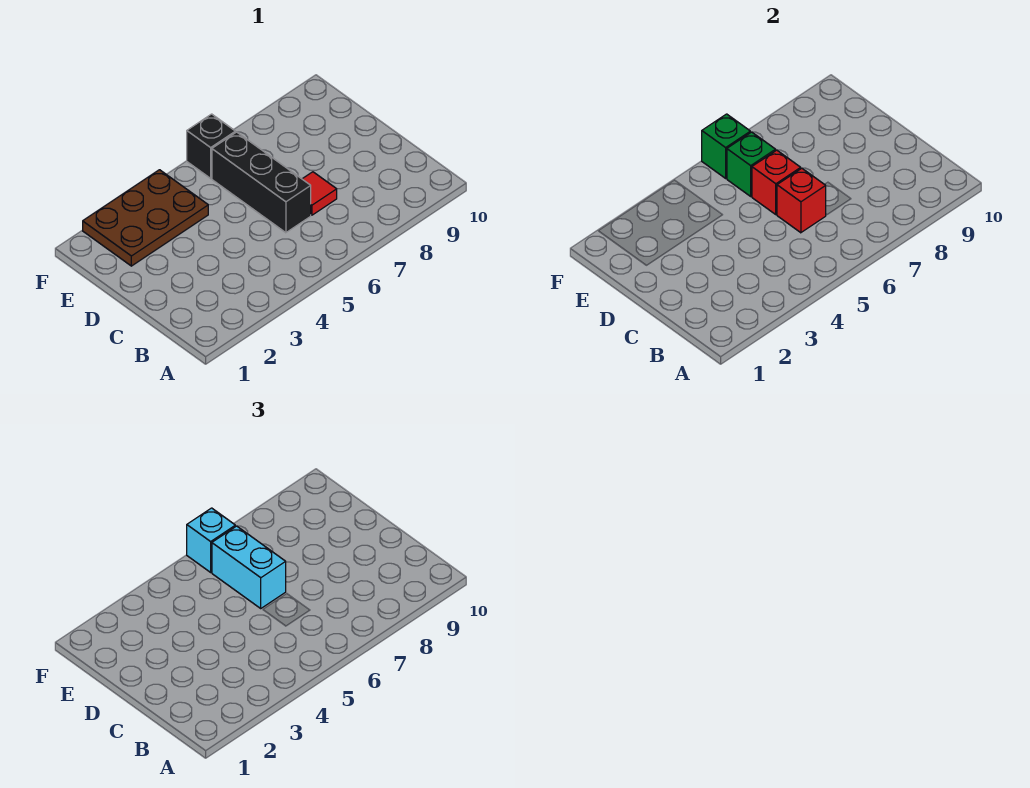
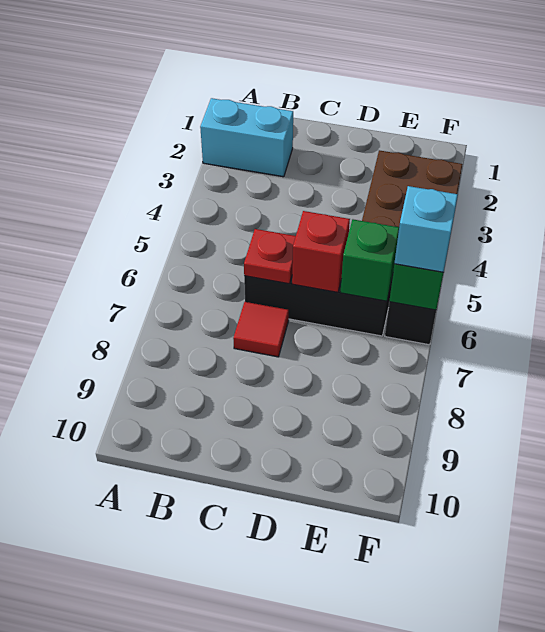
red 1x1 brick [777,168,826,233] -> red 1x1 plate [244,229,296,284]
cyan 1x2 brick [212,526,286,608] -> cyan 1x2 brick moved to [200,98,293,177]

